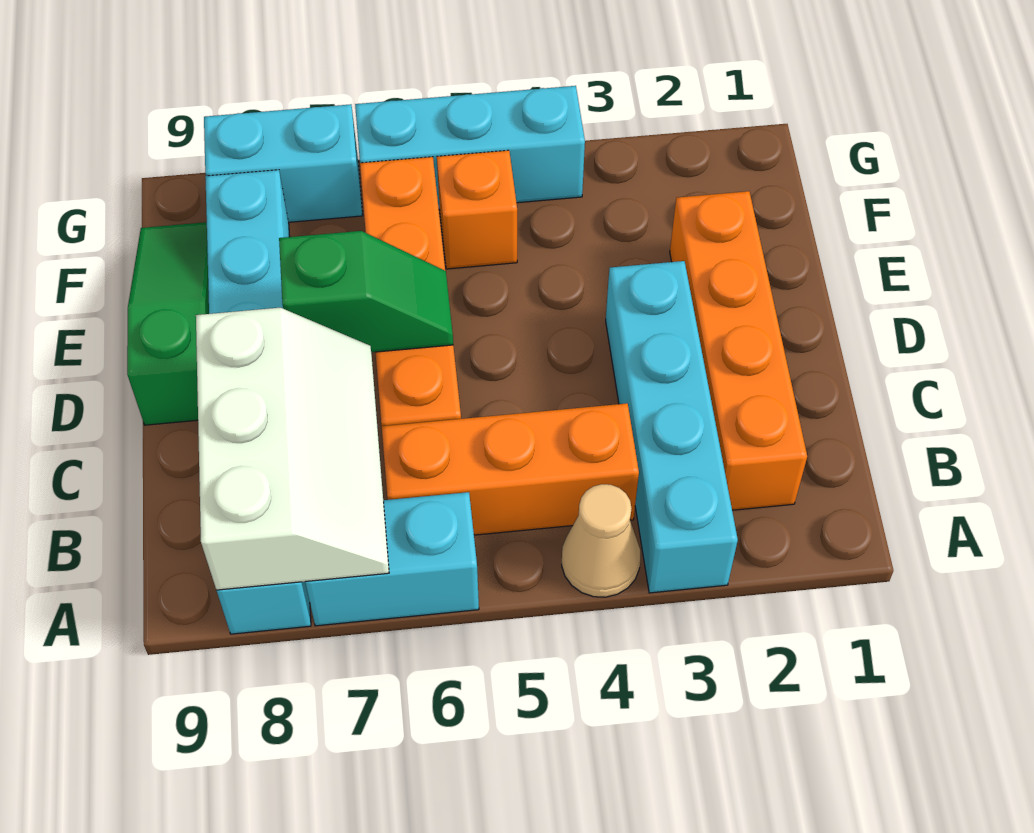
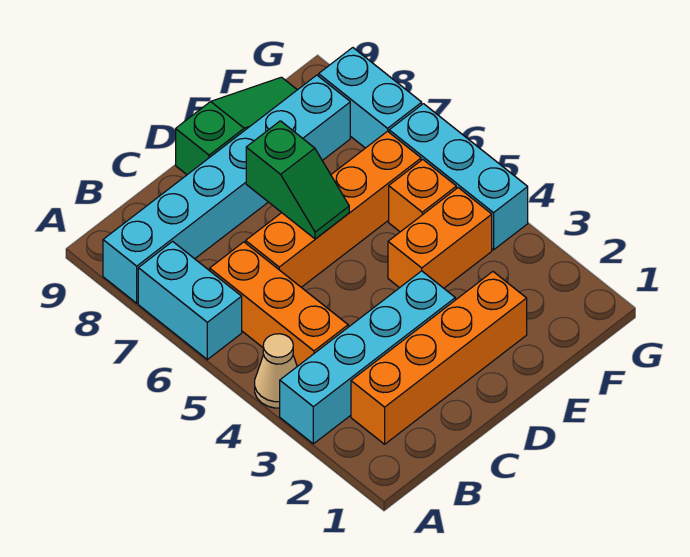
white 2x3 slope [196,308,389,590] -> none
none -> orange 1x2 brick [388,188,492,288]

